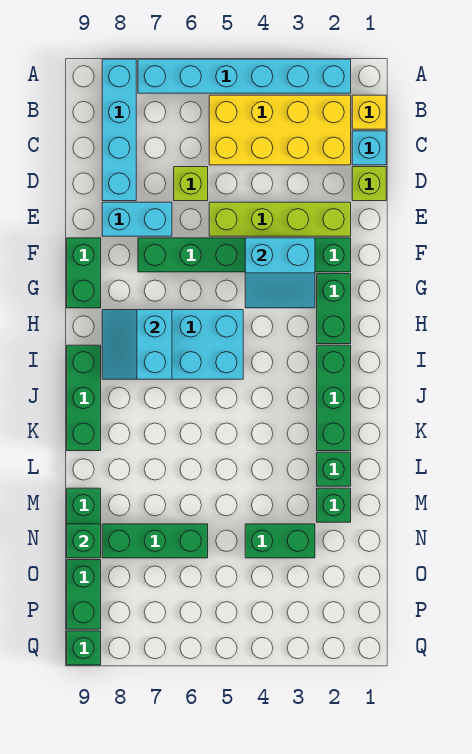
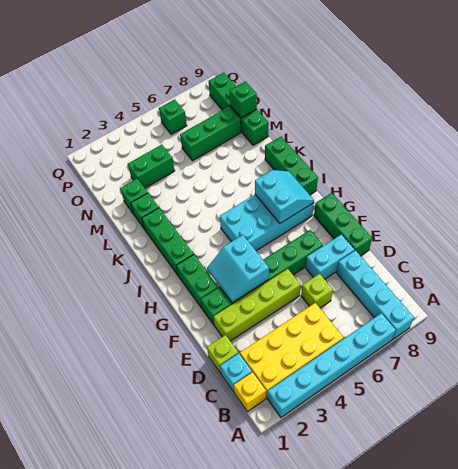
cyan 2x2 slope [245,238,315,308] -> cyan 2x2 slope turned to [207,235,269,303]
green 1x2 brick [67,238,101,308] -> green 1x3 brick [314,193,372,256]
green 1x1 brick [67,631,101,665] -> green 1x1 brick moved to [159,99,187,135]

